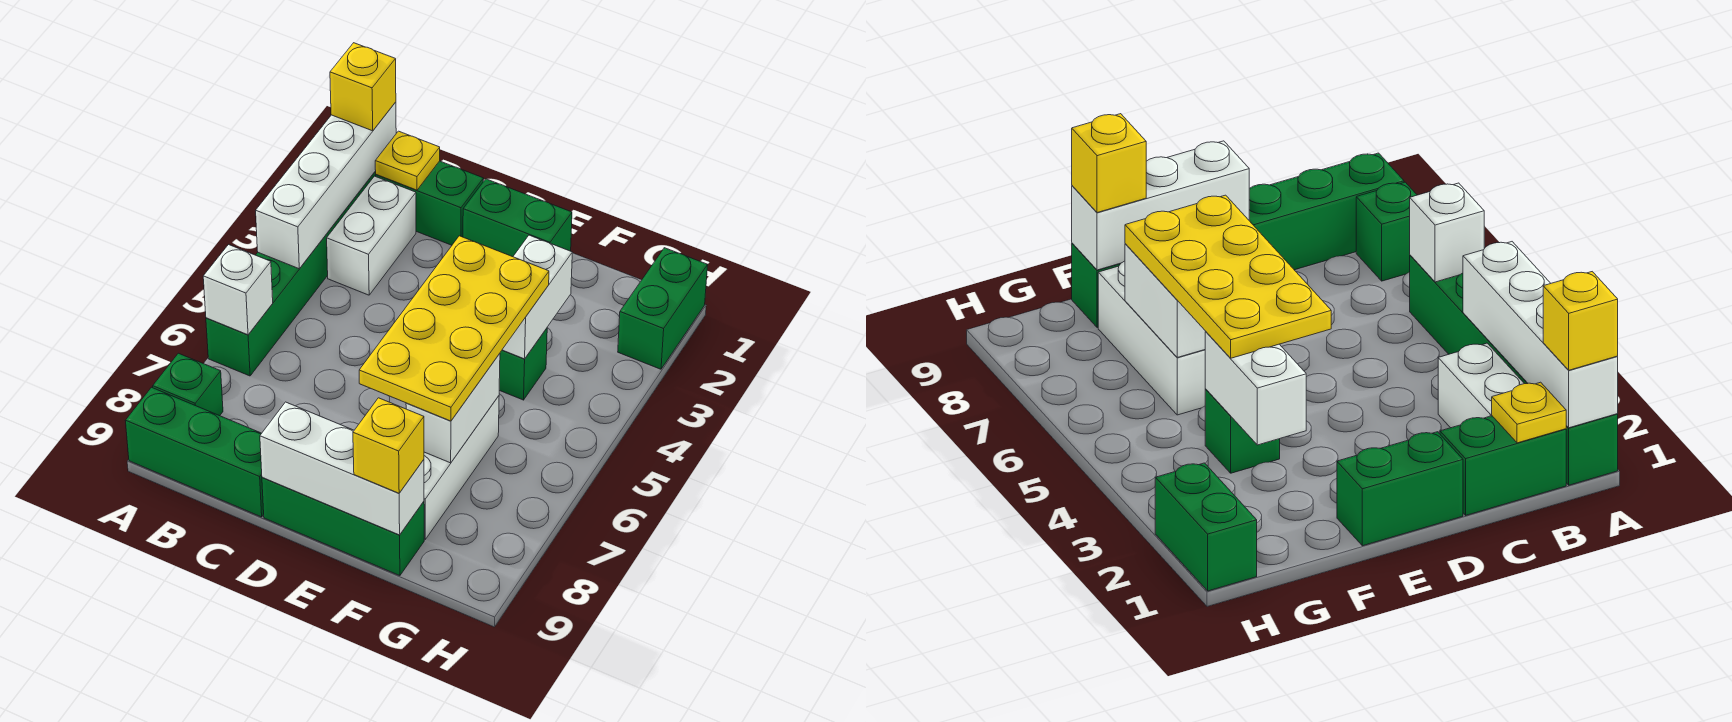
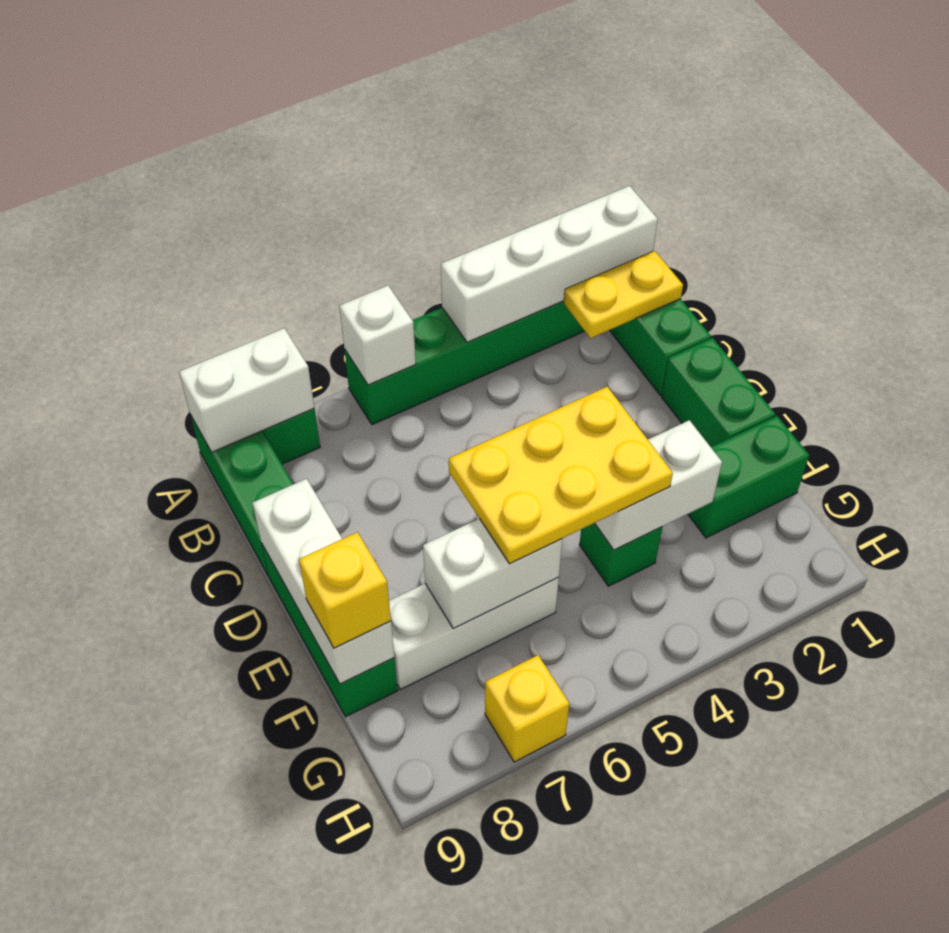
yellow 1x1 brick [330,43,396,131] -> yellow 1x1 brick moved to [485,655,569,762]
yellow 1x1 plate [375,131,440,190] -> yellow 1x2 plate [564,251,683,338]
white 1x2 brick [327,176,416,295] -> white 1x2 brick moved to [179,328,314,452]
yellow 2x4 plate [359,236,549,421] -> yellow 2x3 plate [449,387,673,564]
green 1x2 brick [618,248,708,369] -> green 1x2 brick moved to [688,416,809,538]

